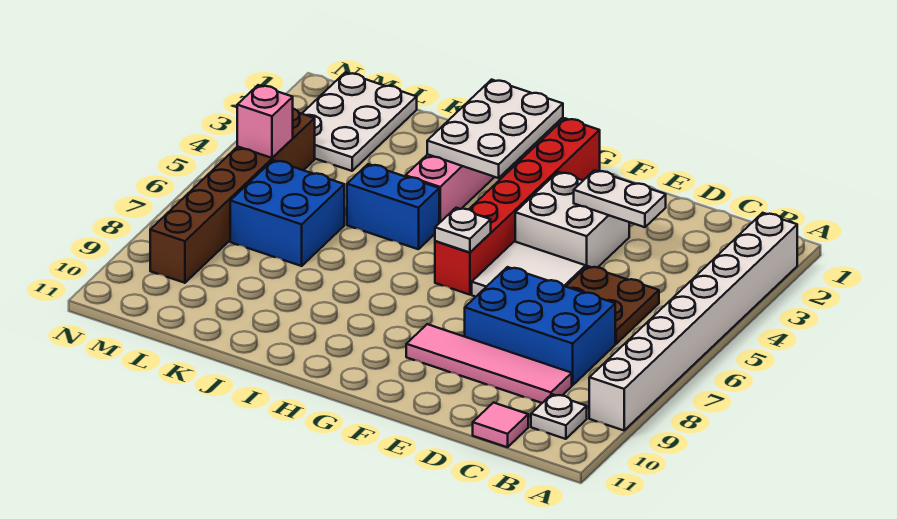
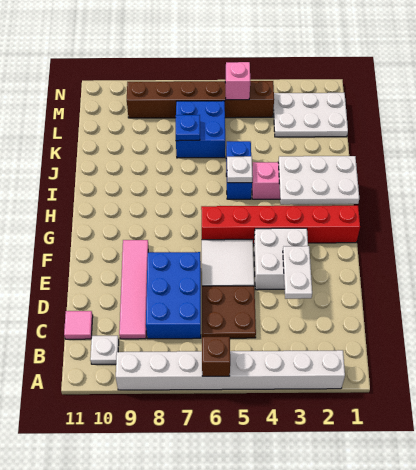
none -> brown 1x1 brick [202,337,230,376]
white 1x1 plate [435,208,491,252] -> white 1x1 plate moved to [227,156,253,183]
none -> blue 1x1 plate [176,115,200,141]

